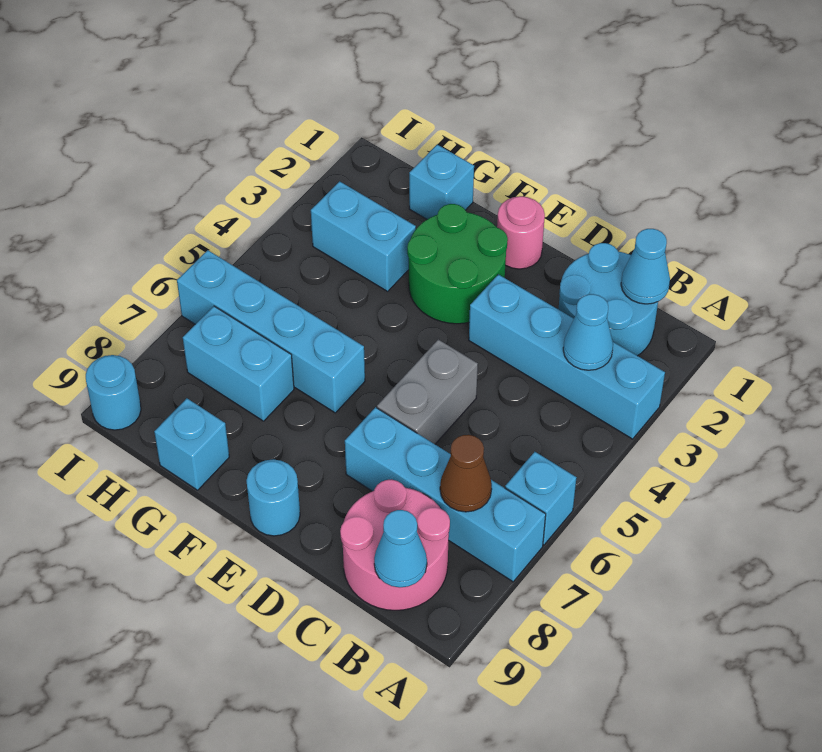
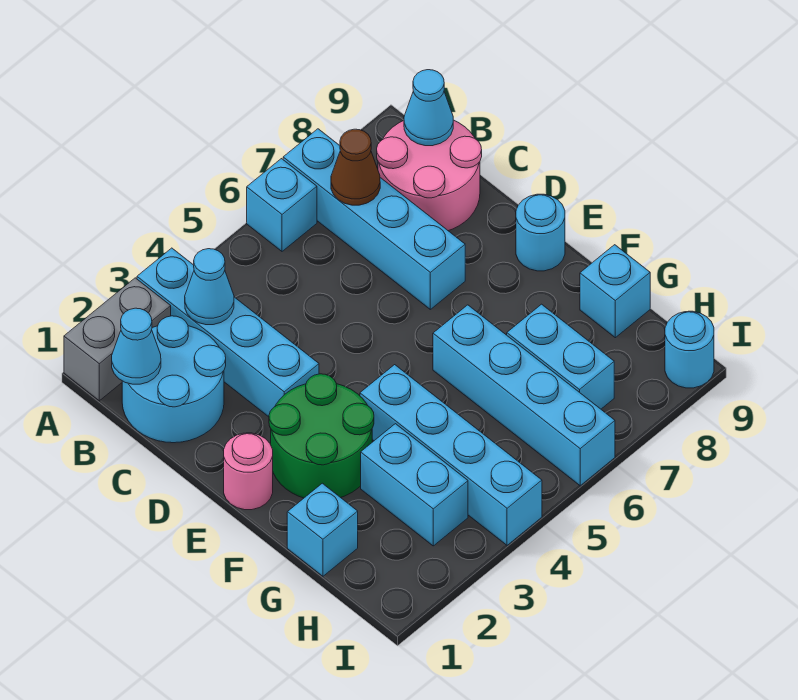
grey 1x2 brick [377,339,478,444] -> grey 1x2 brick moved to [64,278,171,401]
none -> cyan 1x4 brick [360,365,542,545]

